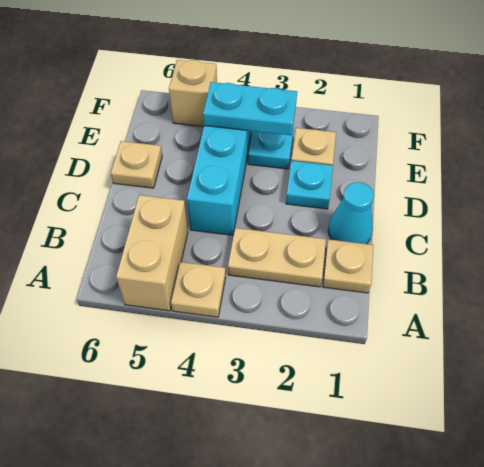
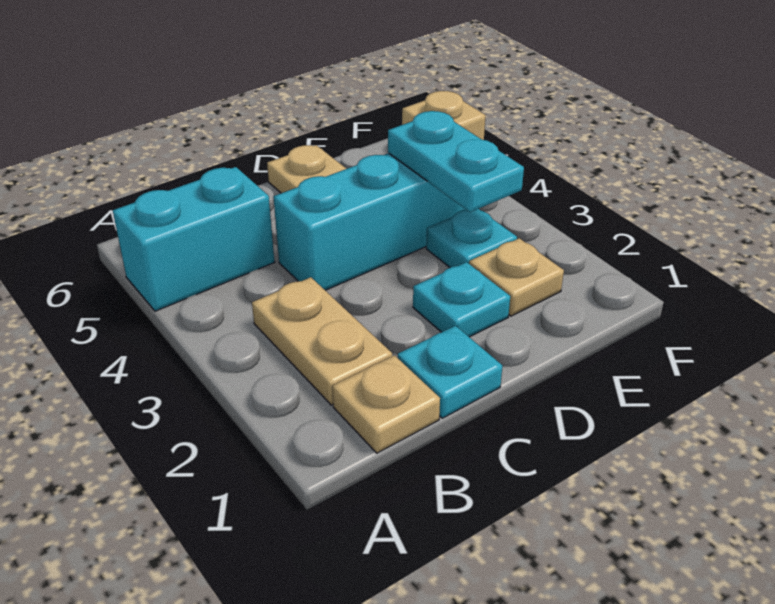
tan 1x1 plate [171,262,226,317] -> none
tan 1x2 brick [116,195,188,311] -> cyan 1x2 brick [113,167,275,311]
cyan 1x1 cone [328,182,374,244] -> cyan 1x1 plate [398,326,502,418]

